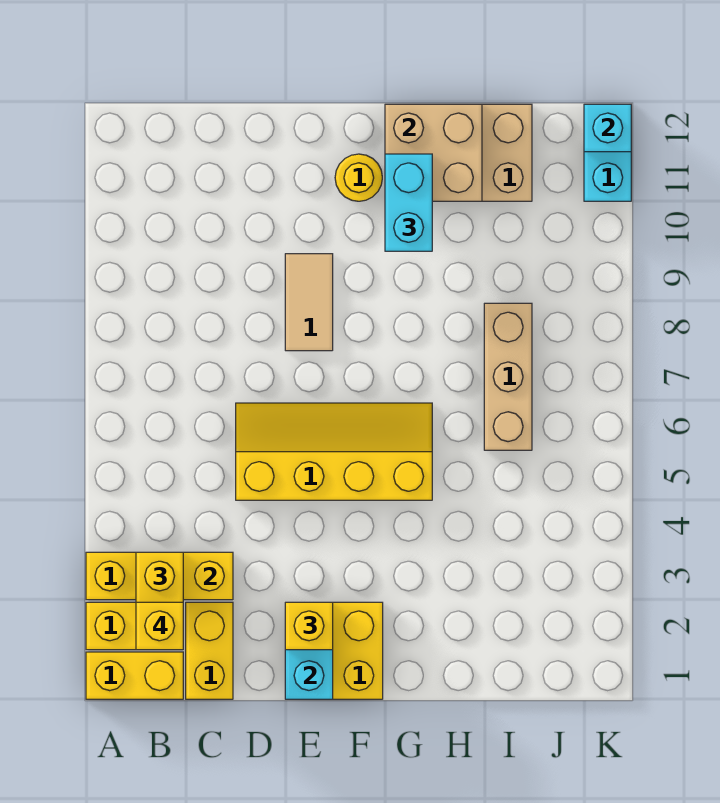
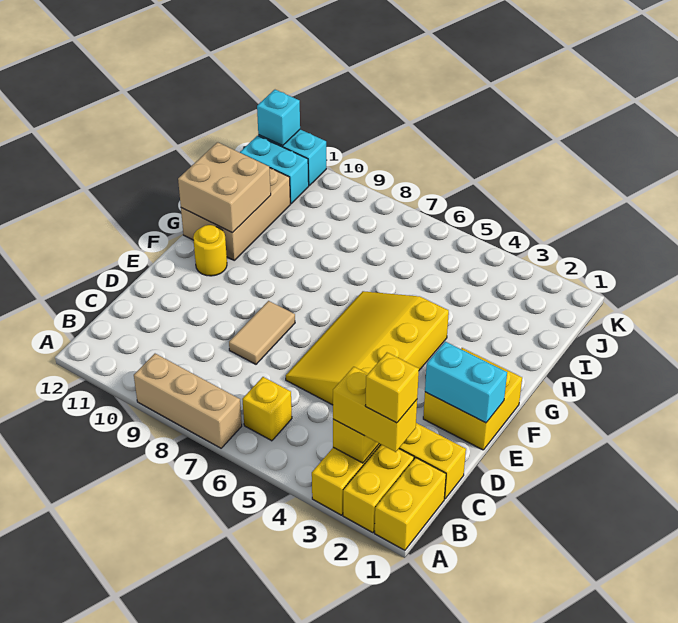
yellow 2x4 slope [236,403,432,500] -> yellow 3x4 slope [286,291,449,405]
yellow 1x1 brick [285,602,333,650] -> yellow 1x1 brick moved to [242,377,292,441]
tan 1x2 tile [285,254,333,351] -> tan 1x2 tile turned to [229,301,295,364]
cyan 1x2 brick [385,154,432,251] -> cyan 1x2 brick moved to [240,136,309,204]
tan 1x3 brick [484,303,532,450] -> tan 1x3 brick moved to [134,354,242,448]

